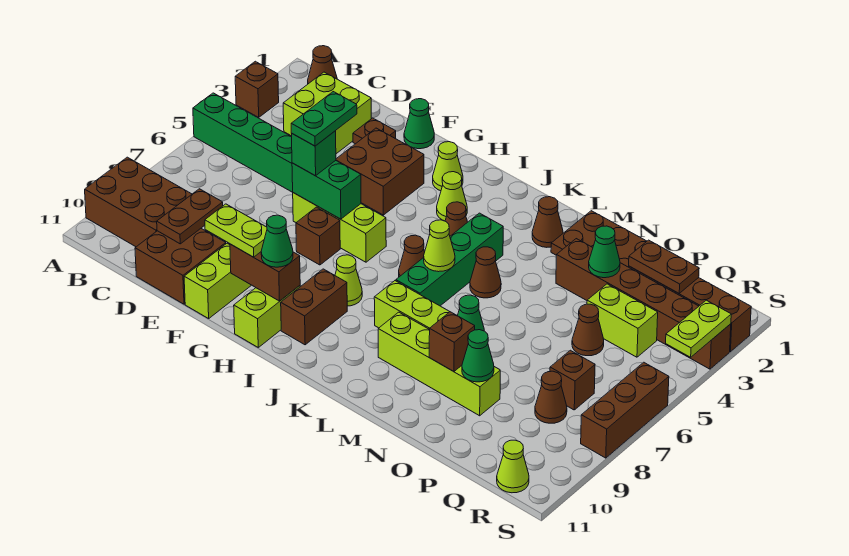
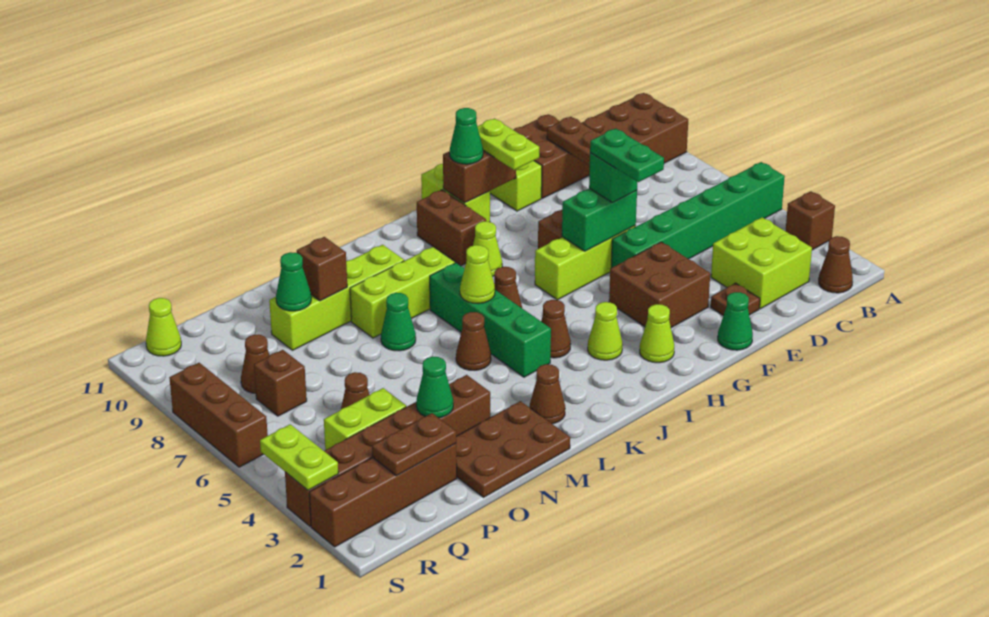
lime 1x2 plate [205,204,267,257] -> lime 1x2 plate turned to [477,118,539,170]

